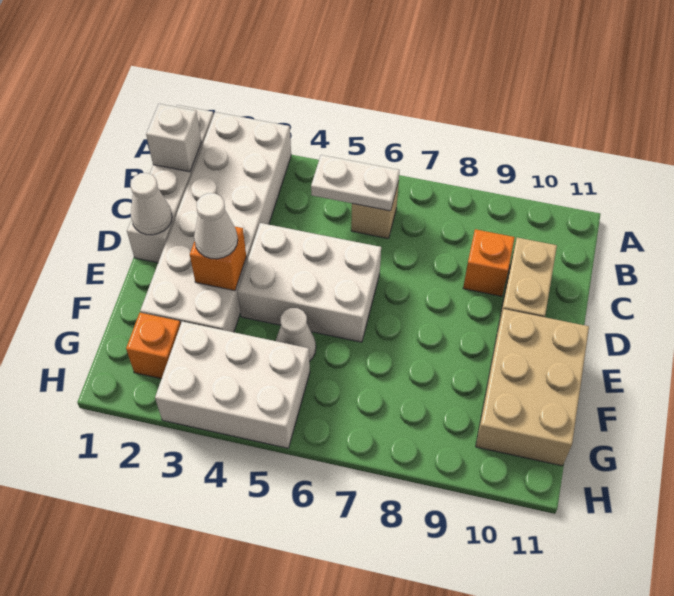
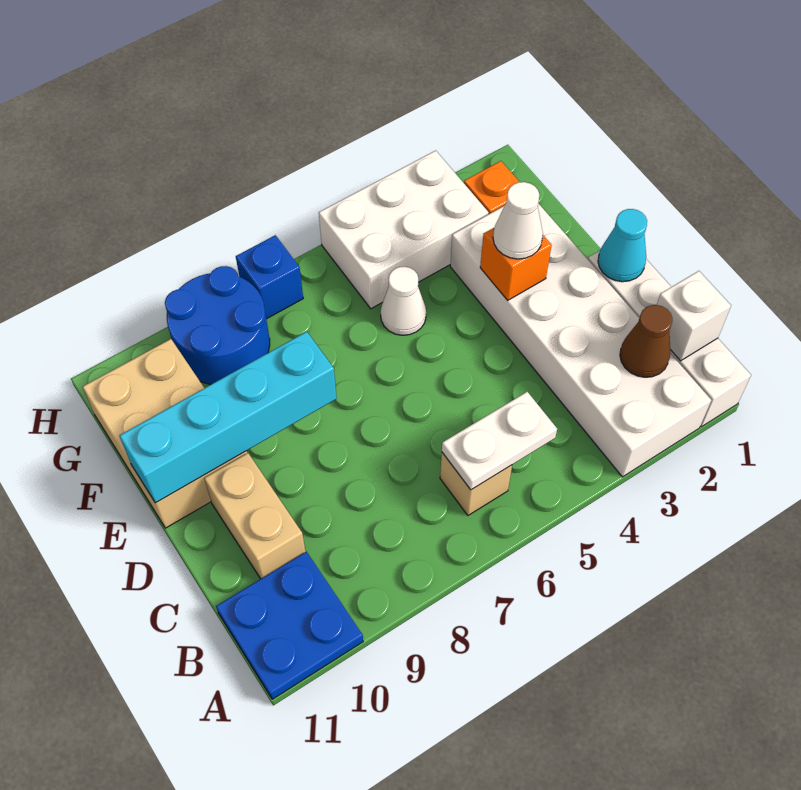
none -> blue 2x2 plate [216,552,363,699]
none -> brown 1x1 cone [620,305,672,377]
orange 1x1 brick [463,229,515,296] -> none
white 1x1 cone [131,173,172,235] -> cyan 1x1 cone [598,209,647,282]
white 2x3 brick [237,223,381,342] -> none
none -> cyan 1x4 brick [119,332,337,503]
none -> blue 2x2 round brick [165,266,270,384]
none -> blue 1x1 brick [236,235,303,319]

